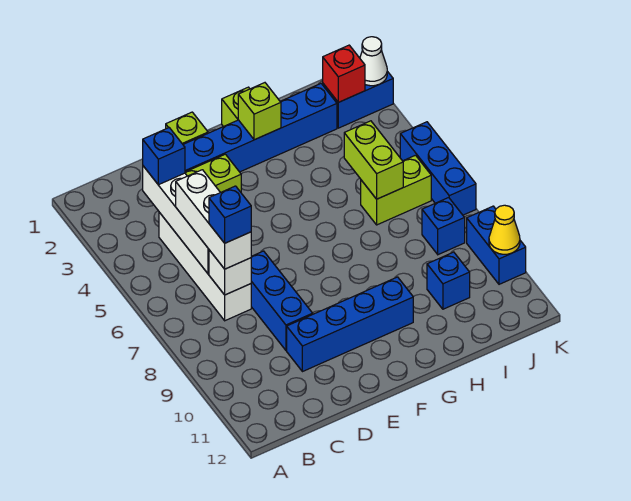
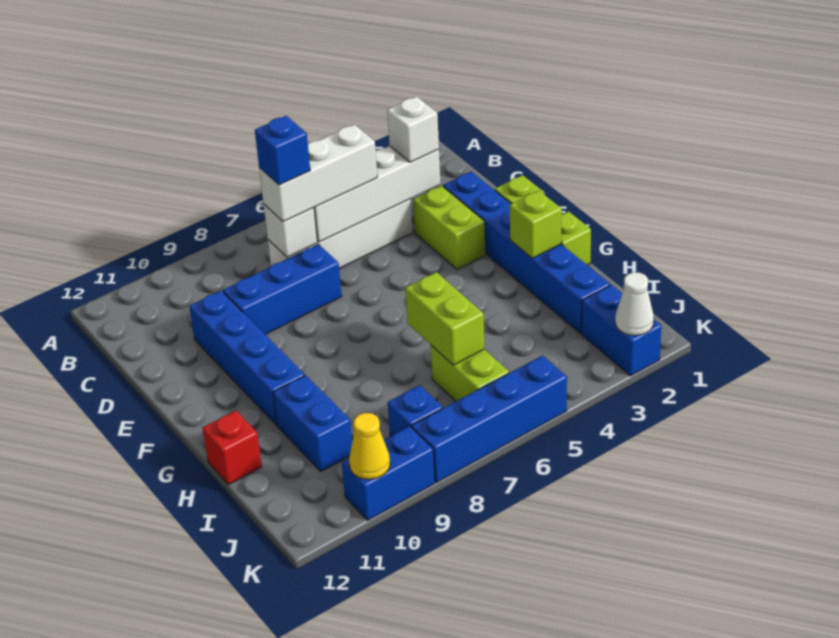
blue 1x1 brick [143,128,185,185] -> white 1x1 brick [387,97,439,162]
lime 1x2 brick [344,121,403,199] -> lime 1x2 brick turned to [405,272,484,365]
blue 1x1 brick [427,252,470,309] -> blue 1x2 brick [273,375,352,471]
red 1x1 brick [323,45,365,102] -> red 1x1 brick moved to [202,411,262,485]
blue 1x3 brick [400,122,476,215] -> blue 1x4 brick [411,355,567,482]

